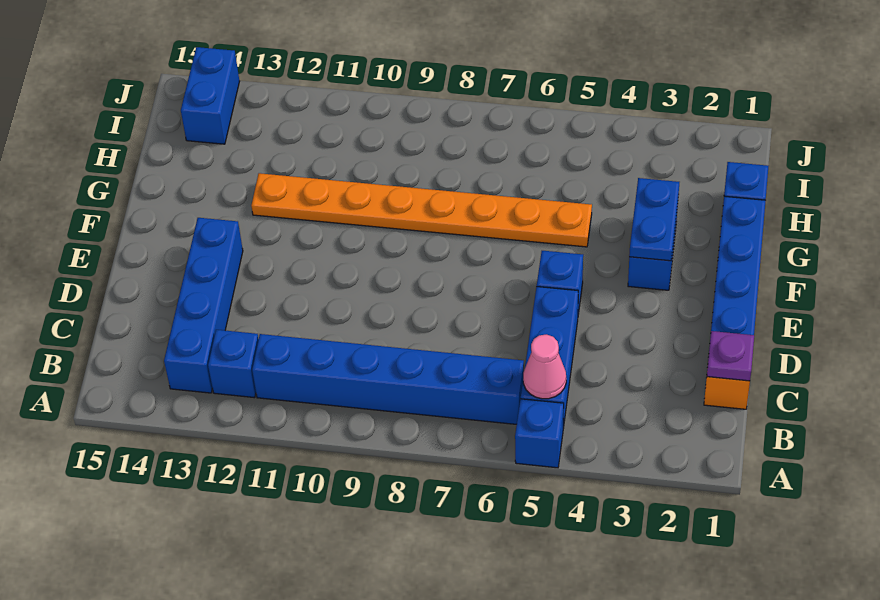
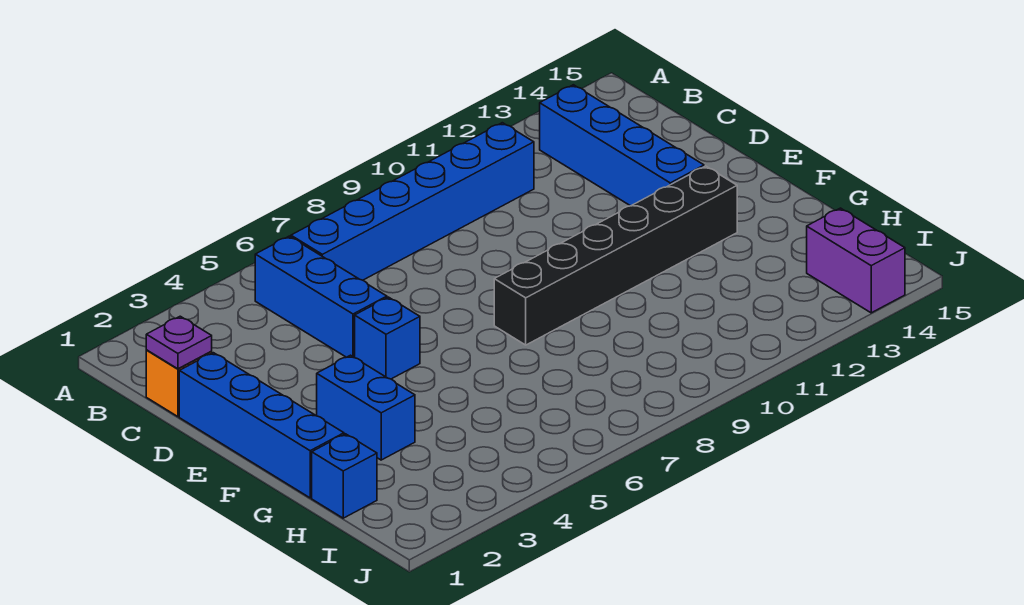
blue 1x1 brick [515,399,564,468] -> none
pink 1x1 cone [523,335,566,399] -> none
blue 1x1 brick [208,330,259,398] -> none
blue 1x2 plate [629,178,679,261] -> none
none -> black 1x6 brick [494,166,737,345]
orange 1x8 plate [251,173,592,247] -> none
blue 1x2 brick [181,47,240,144] -> purple 1x2 brick [807,208,905,313]

